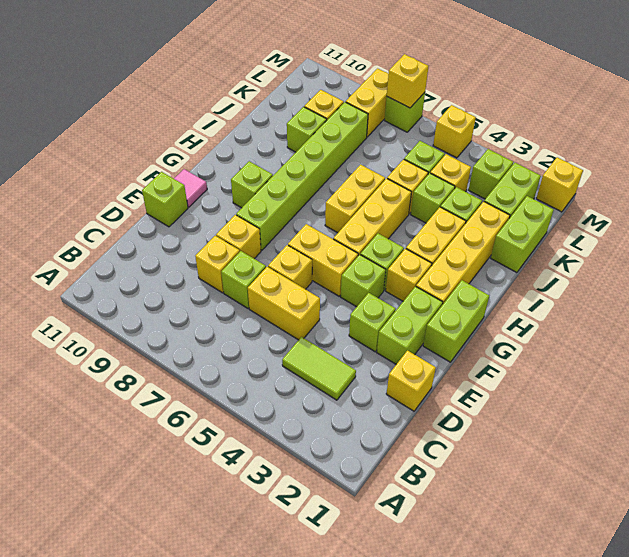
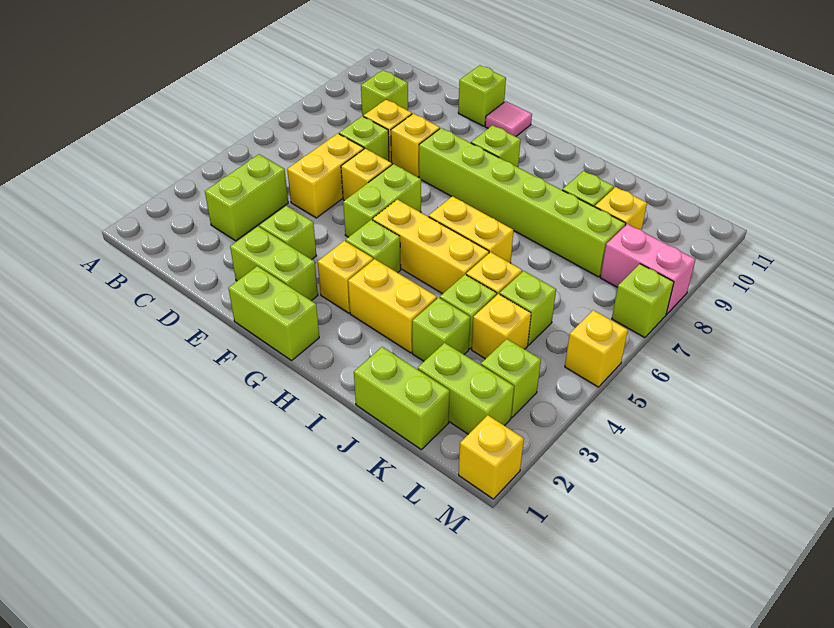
lime 1x2 tile [282,337,356,400] -> lime 1x2 brick [205,154,288,241]
yellow 1x1 brick [386,351,436,411] -> none
lime 1x1 brick [341,255,386,307] -> lime 1x1 brick moved to [361,70,408,117]
yellow 1x2 brick [288,224,358,296] -> lime 1x2 brick [343,164,421,237]
yellow 1x4 brick [416,202,510,305] -> none
yellow 1x2 brick [346,68,388,137] -> pink 1x2 brick [600,224,695,314]
yellow 1x1 brick [387,54,429,108] -> none

